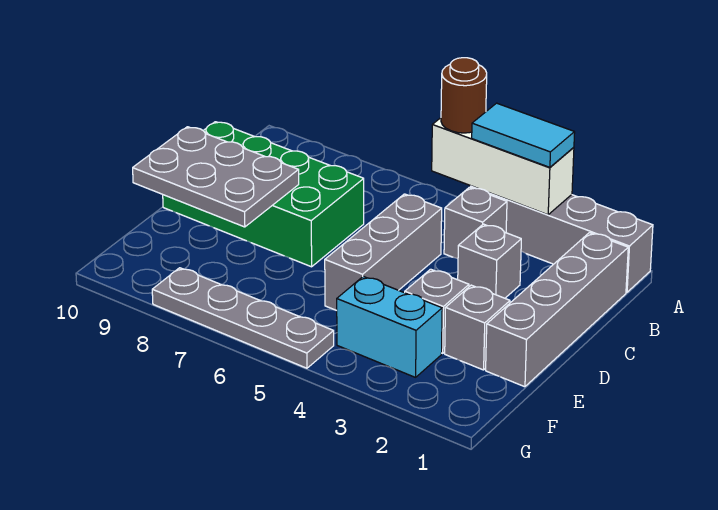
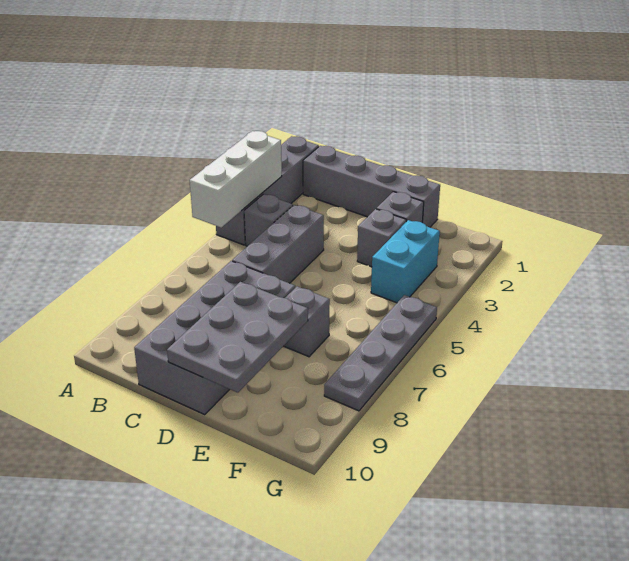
cyan 1x2 tile [472,103,575,167] -> none
brown 1x1 round brick [441,58,487,133] -> none
grey 1x1 brick [457,224,521,298] -> grey 1x1 brick moved to [284,286,330,357]
grey 1x3 brick [325,194,442,311] -> grey 1x3 brick turned to [232,205,324,283]
green 2x4 brick [163,122,364,267] -> grey 2x4 brick [134,261,295,414]

